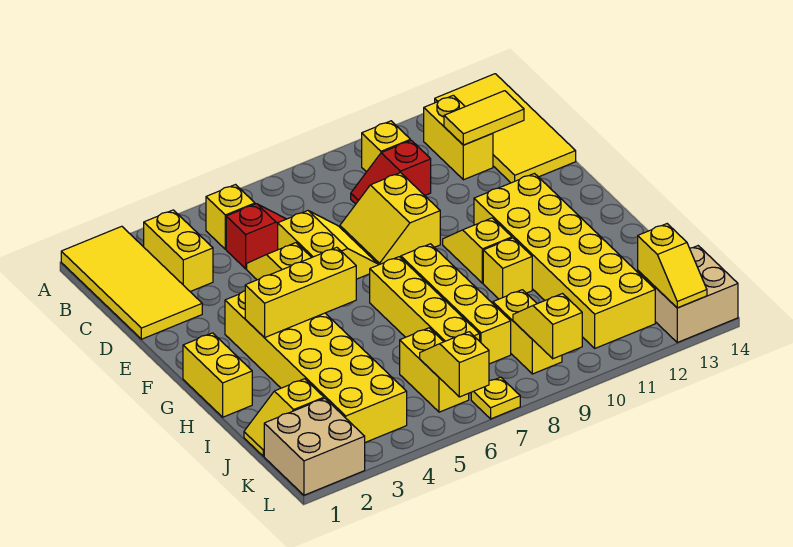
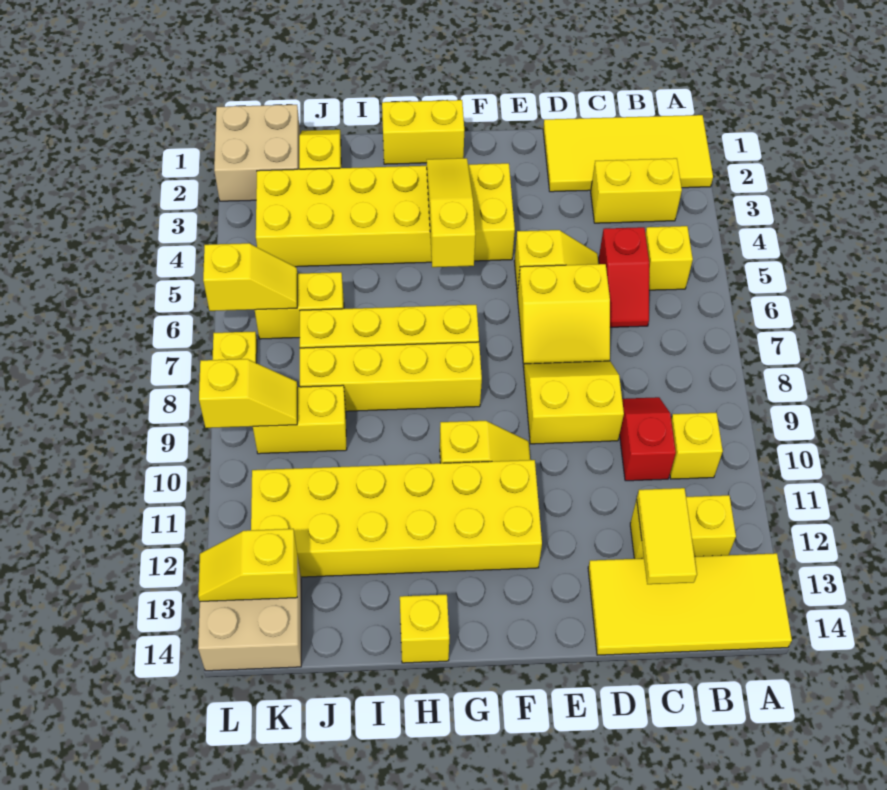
yellow 1x3 brick [245,247,356,338] -> yellow 1x3 slope [427,158,475,267]
yellow 1x1 brick [483,238,532,299] -> yellow 1x1 brick moved to [400,595,449,663]

